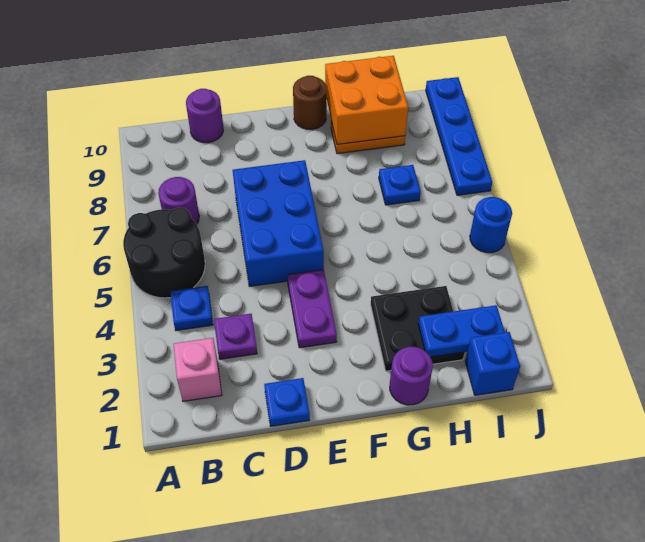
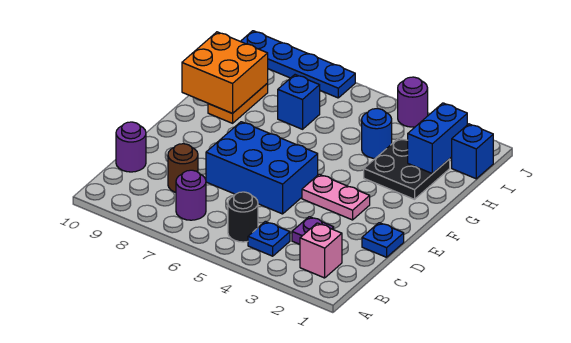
black 2x2 round brick [123,208,205,298] -> black 1x1 round brick [228,192,258,242]
purple 1x2 plate [287,270,337,348] -> pink 1x2 plate [302,174,370,220]
brown 1x1 round brick [293,76,327,129] -> brown 1x1 round brick moved to [168,144,198,192]
purple 1x1 round brick [390,347,433,405] -> purple 1x1 round brick moved to [398,77,428,127]
blue 1x2 plate [418,305,505,357] -> blue 1x2 brick [408,103,467,174]
blue 1x1 plate [379,165,421,205] -> blue 1x1 brick [278,75,320,129]
blue 1x1 round brick [470,197,512,253] -> blue 1x1 round brick moved to [362,109,392,158]

